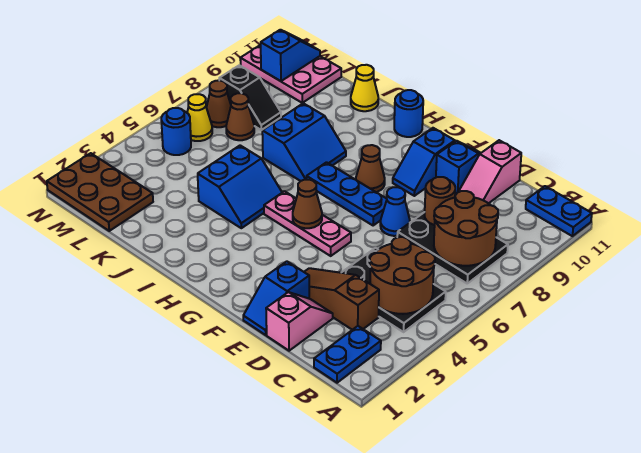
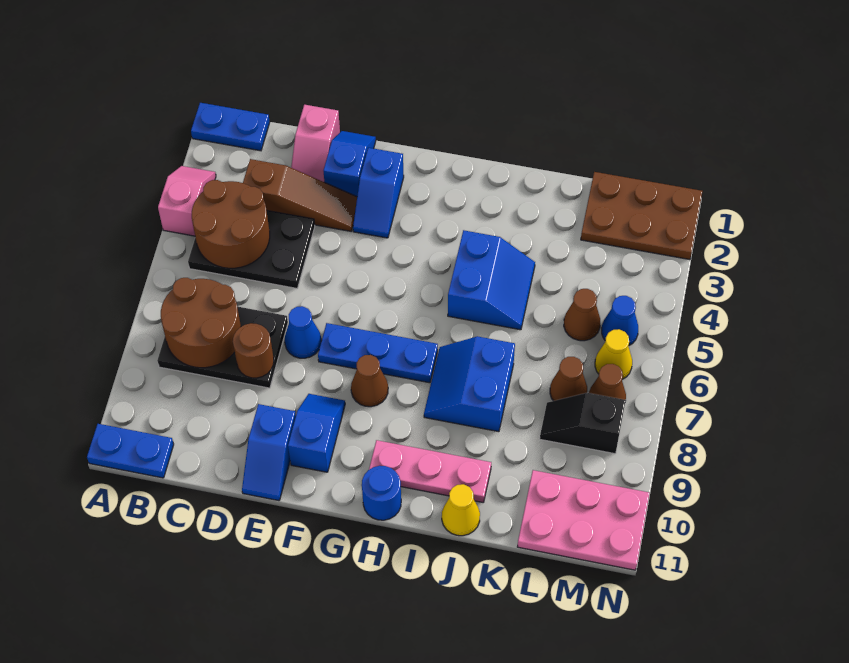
blue 1x2 plate [314,326,381,383] -> blue 1x2 plate turned to [191,103,270,151]
pink 1x2 slope [459,140,521,204] -> pink 1x2 slope moved to [158,166,216,236]
pink 1x3 plate [264,191,351,256] -> pink 1x3 plate moved to [369,440,491,502]
brown 1x1 cone [293,180,322,228] -> brown 1x1 cone moved to [564,289,600,341]
blue 2x2 slope [198,145,282,228] -> blue 2x2 slope turned to [448,230,535,330]
blue 1x1 round brick [161,108,191,155] -> blue 1x1 cone [602,296,638,345]
blue 1x2 slope [261,30,320,81] -> blue 1x2 slope moved to [353,148,404,238]

